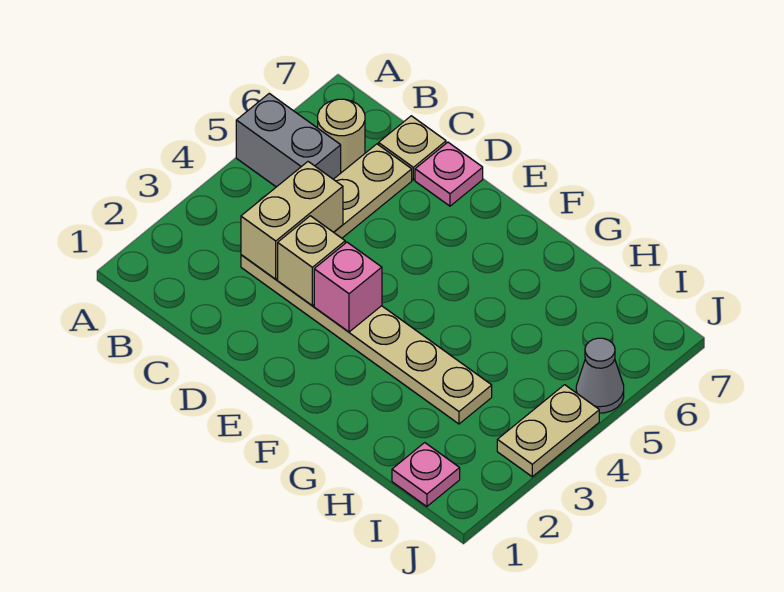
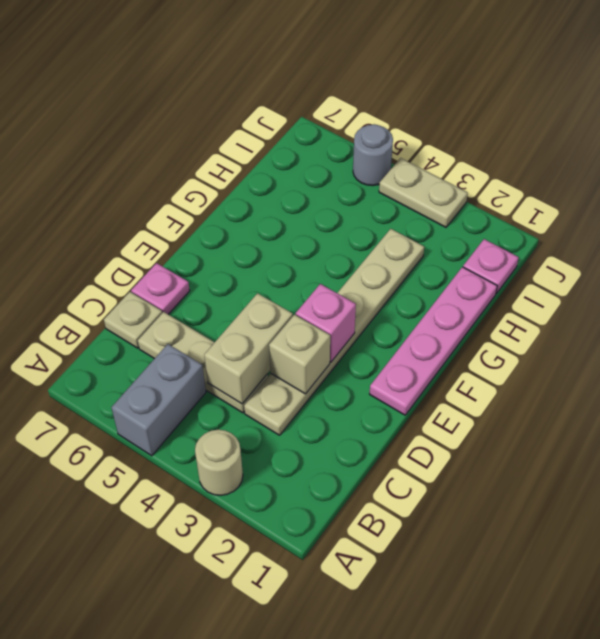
tan 1x1 round brick [318,99,365,173] -> tan 1x1 round brick moved to [195,430,243,495]
tan 1x2 brick [241,162,343,279] -> tan 1x2 brick turned to [204,293,293,404]
none -> pink 1x4 plate [370,267,497,415]
grey 1x1 cone [576,338,624,413] -> grey 1x1 round brick [353,124,393,186]

